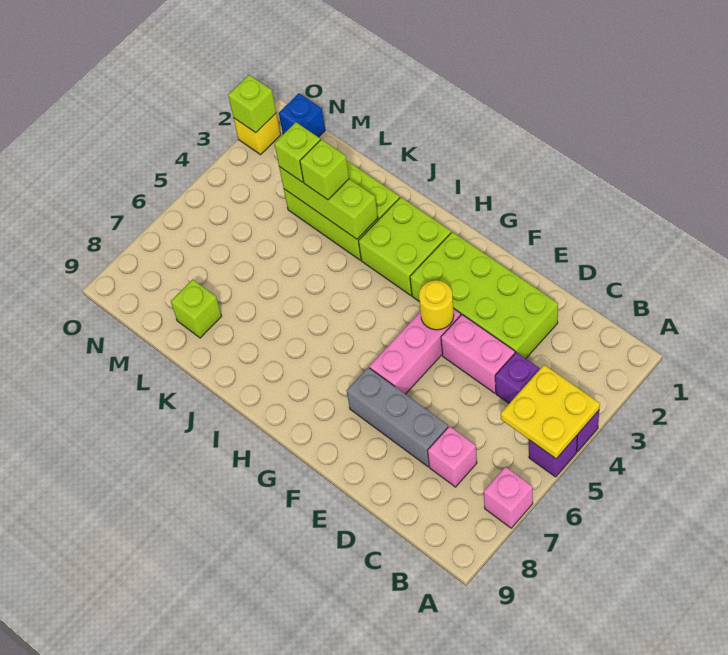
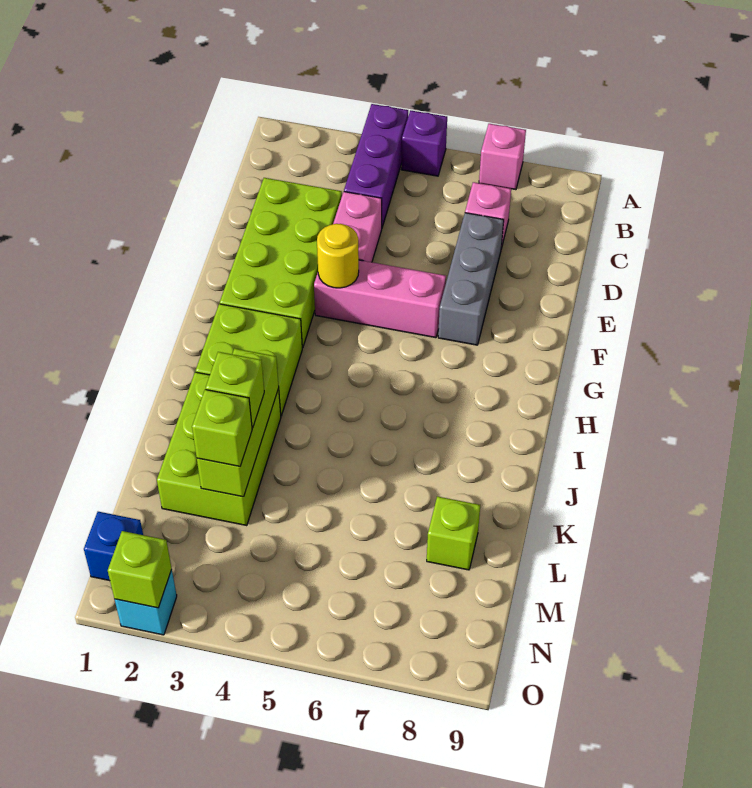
yellow 2x2 plate [501,365,600,459] -> none
yellow 1x1 brick [234,113,281,155] -> cyan 1x1 brick [115,570,177,635]

